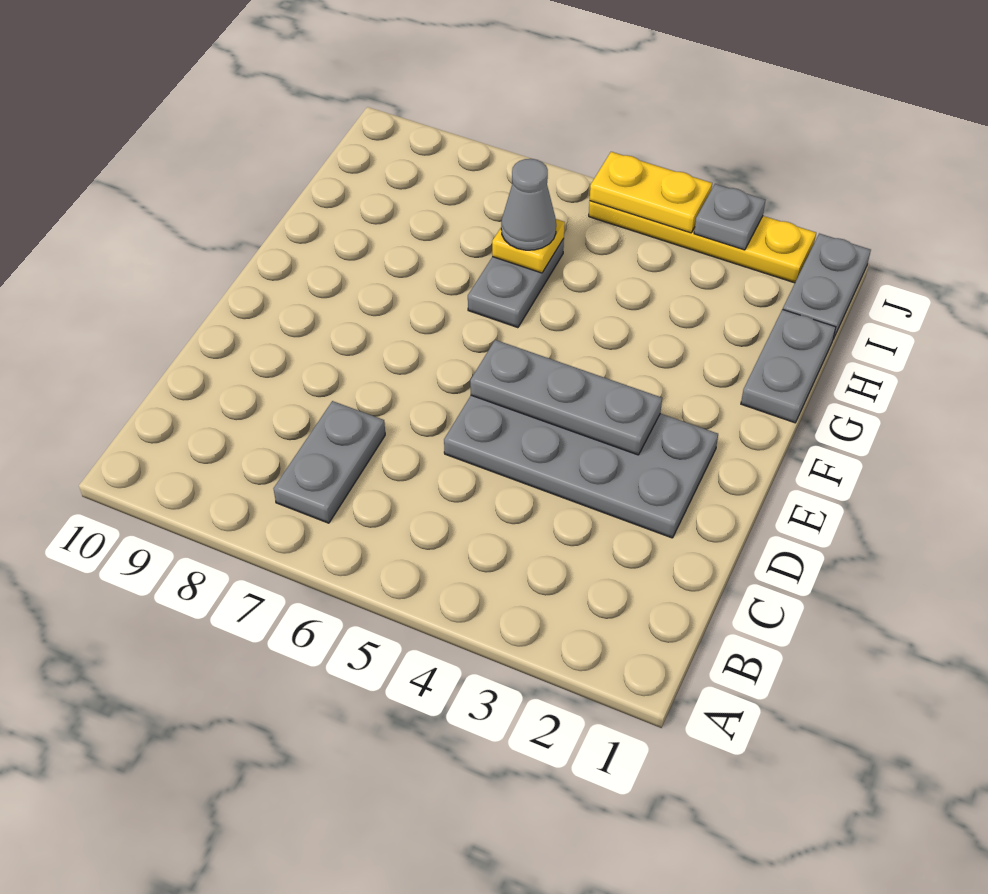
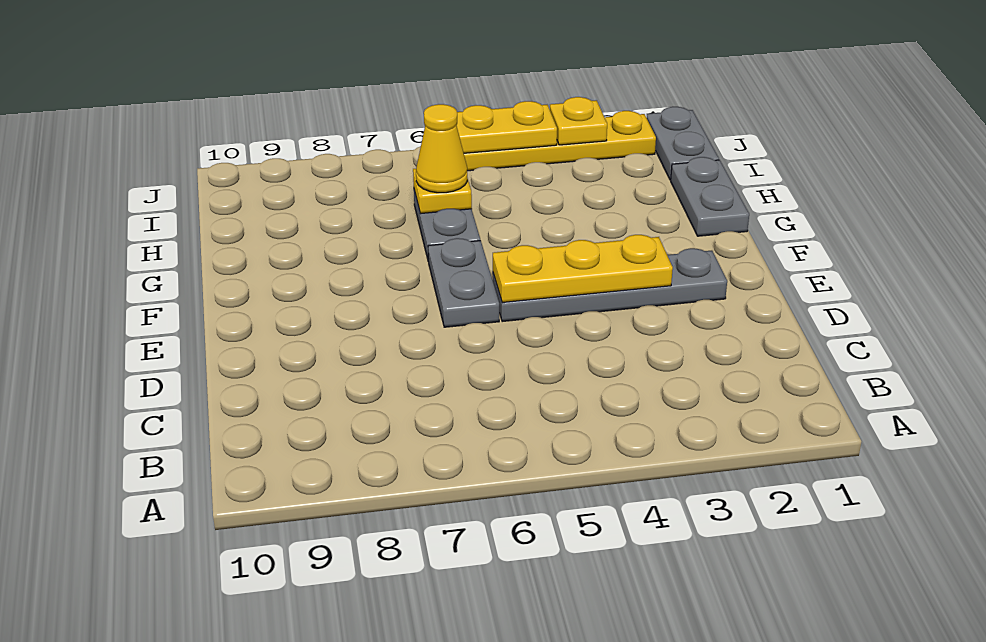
grey 1x2 plate [274,401,385,523] -> grey 1x2 plate moved to [428,238,499,327]
grey 2x4 plate [444,395,718,538] -> grey 1x4 plate [493,248,727,322]
grey 1x3 plate [470,340,662,455] -> yellow 1x3 plate [493,235,673,303]
grey 1x1 cone [501,158,556,250] -> yellow 1x1 cone [416,104,467,193]
grey 1x1 plate [694,184,766,250] -> yellow 1x1 plate [550,97,607,145]

